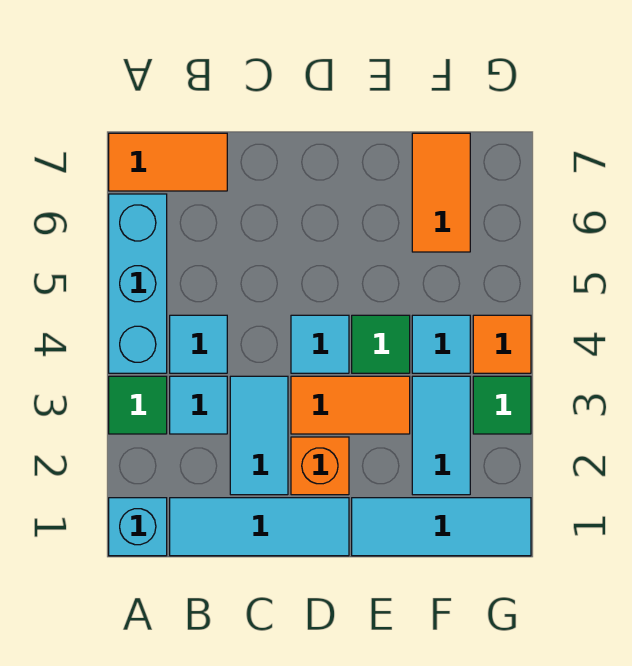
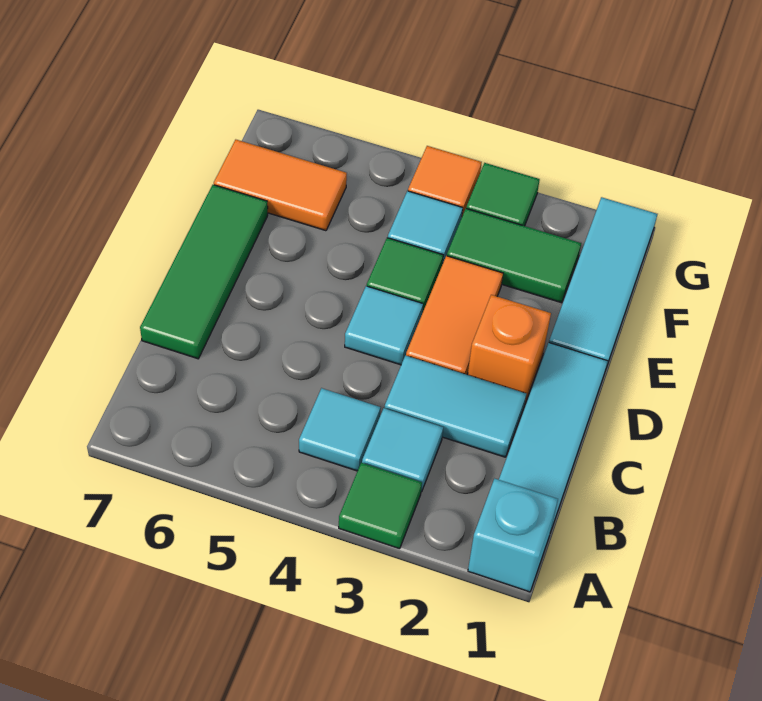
cyan 1x3 brick [109,194,167,373] -> none
orange 1x2 tile [109,133,227,191] -> none
none -> green 1x3 tile [140,185,268,359]
cyan 1x2 tile [412,376,470,495] -> green 1x2 tile [447,209,581,303]

